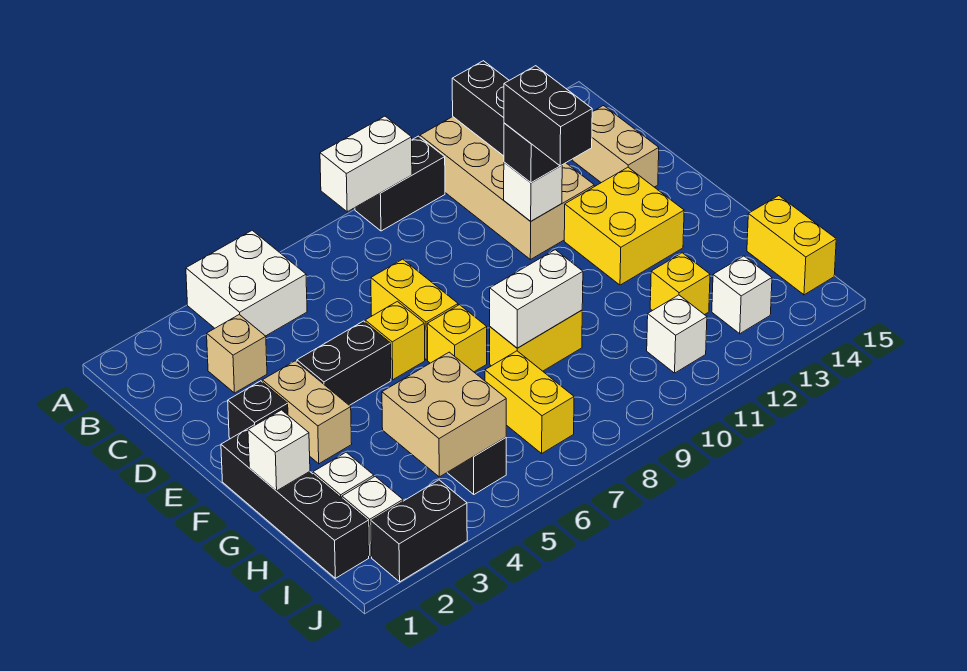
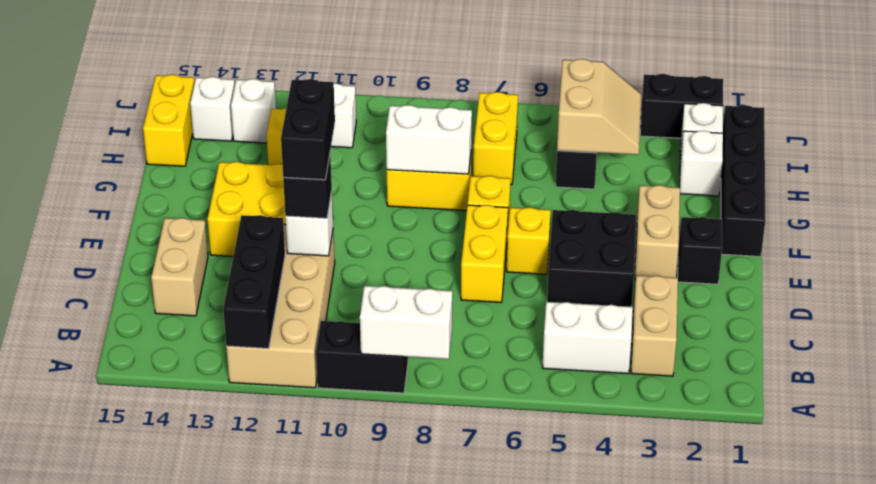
white 2x2 brick [186,230,307,336] -> white 1x2 brick [542,302,633,374]
tan 1x1 brick [207,314,267,393] -> tan 1x2 brick [631,275,678,376]
black 1x2 brick [297,321,391,405] -> black 2x2 brick [547,210,636,307]
white 1x1 brick [248,410,310,491] -> white 1x1 brick moved to [190,77,235,141]
tan 2x2 brick [382,352,506,477] -> tan 2x2 slope [557,59,641,155]

